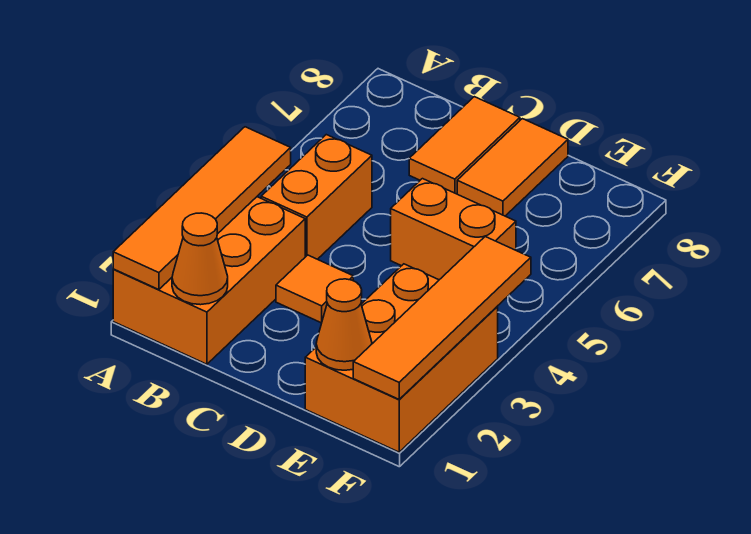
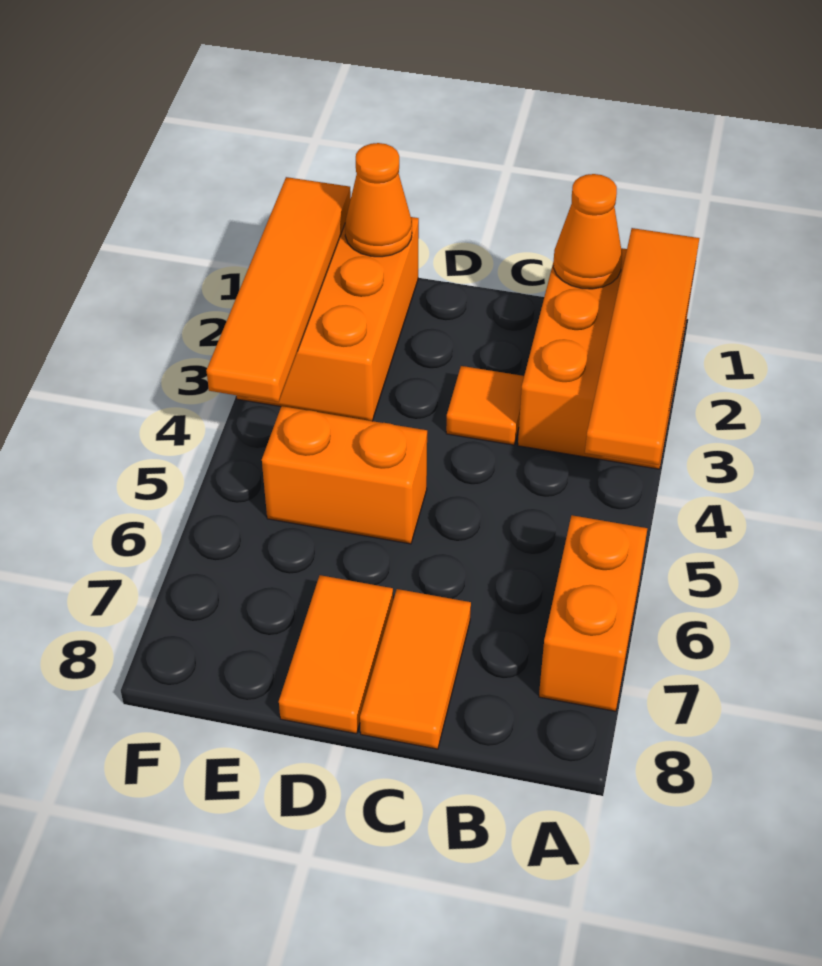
orange 1x2 brick [261,135,372,259] -> orange 1x2 brick moved to [539,515,647,711]

